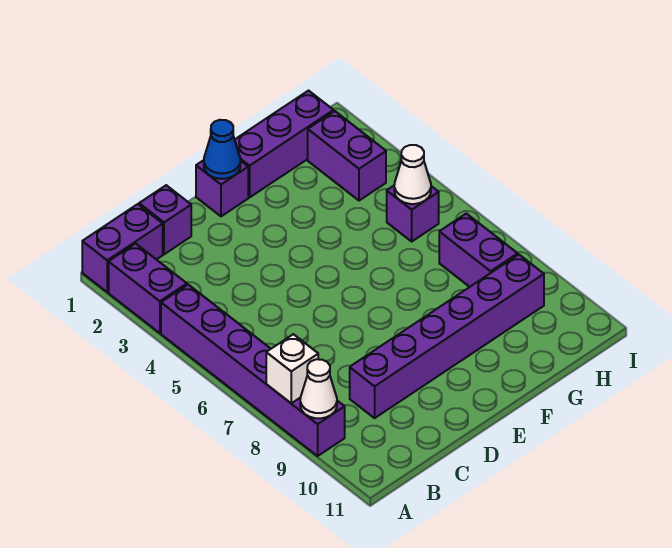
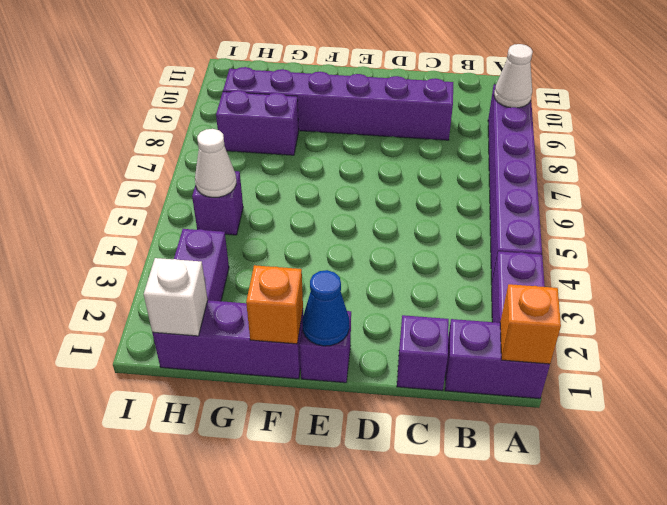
none -> orange 1x1 brick [500,284,561,364]
white 1x1 brick [266,334,318,403] -> white 1x1 brick moved to [144,258,208,336]
none -> orange 1x1 brick [246,265,303,344]
purple 1x2 brick [439,213,518,287] -> purple 1x2 brick turned to [216,90,299,155]

